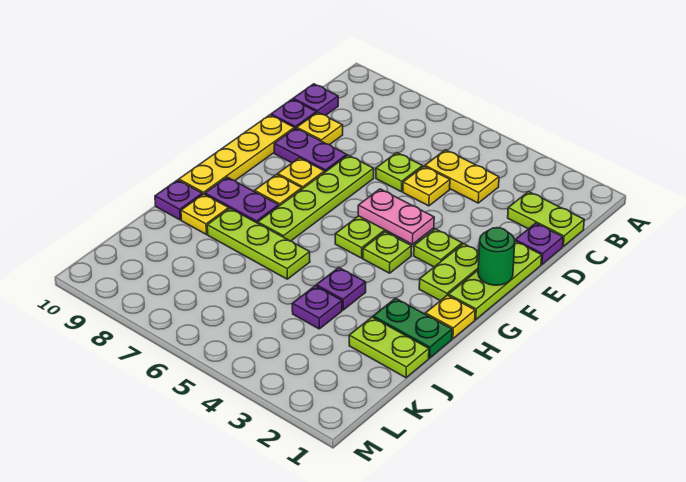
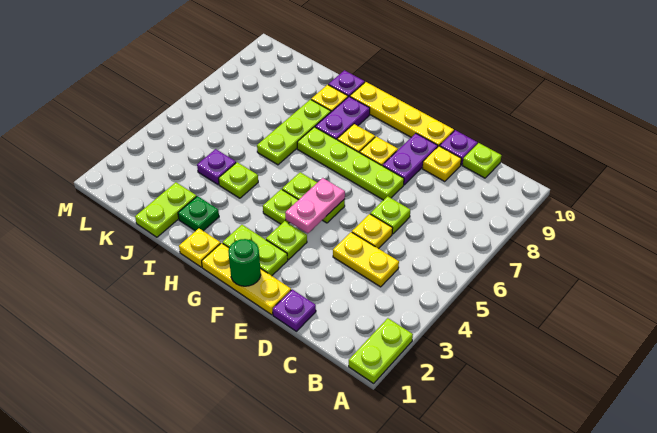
lime 1x2 plate [508,192,584,247] -> lime 1x2 plate moved to [349,318,413,383]
yellow 1x2 plate [425,150,499,203] -> yellow 1x2 plate turned to [333,232,399,287]
purple 1x1 plate [293,84,338,115] -> lime 1x1 plate [462,143,501,178]
lime 1x3 plate [448,241,542,320] -> yellow 1x3 plate [202,243,291,315]
green 1x2 plate [373,298,452,358] -> green 1x1 plate [178,196,219,231]
purple 1x1 plate [316,268,366,310] -> lime 1x1 plate [219,162,258,198]

